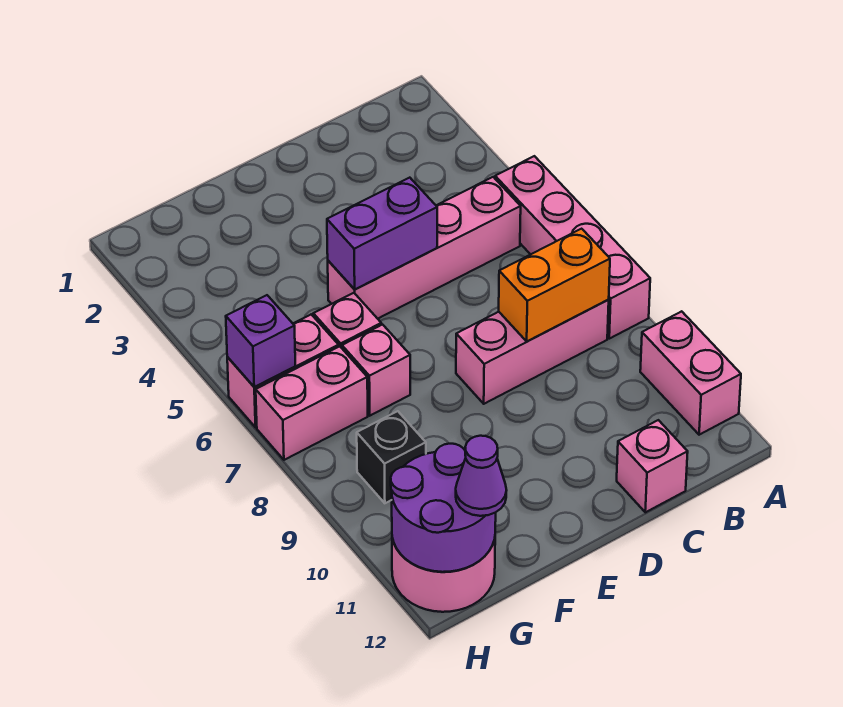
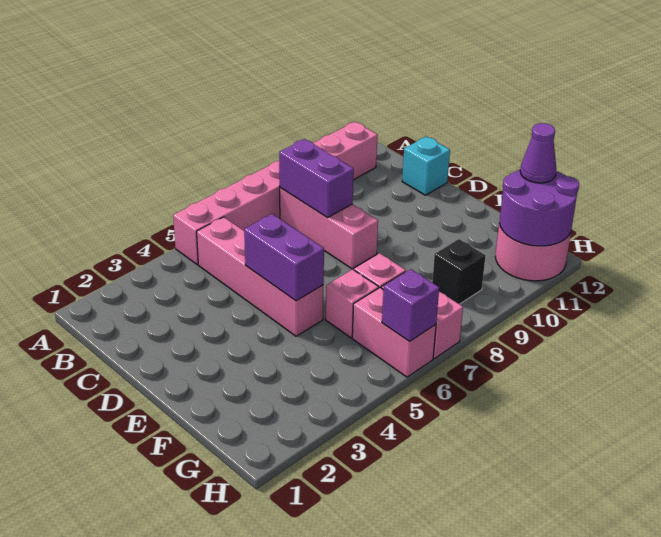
orange 1x2 brick [499,229,610,341] -> purple 1x2 brick [279,139,354,218]
pink 1x1 brick [617,420,688,512] -> cyan 1x1 brick [402,136,450,195]

